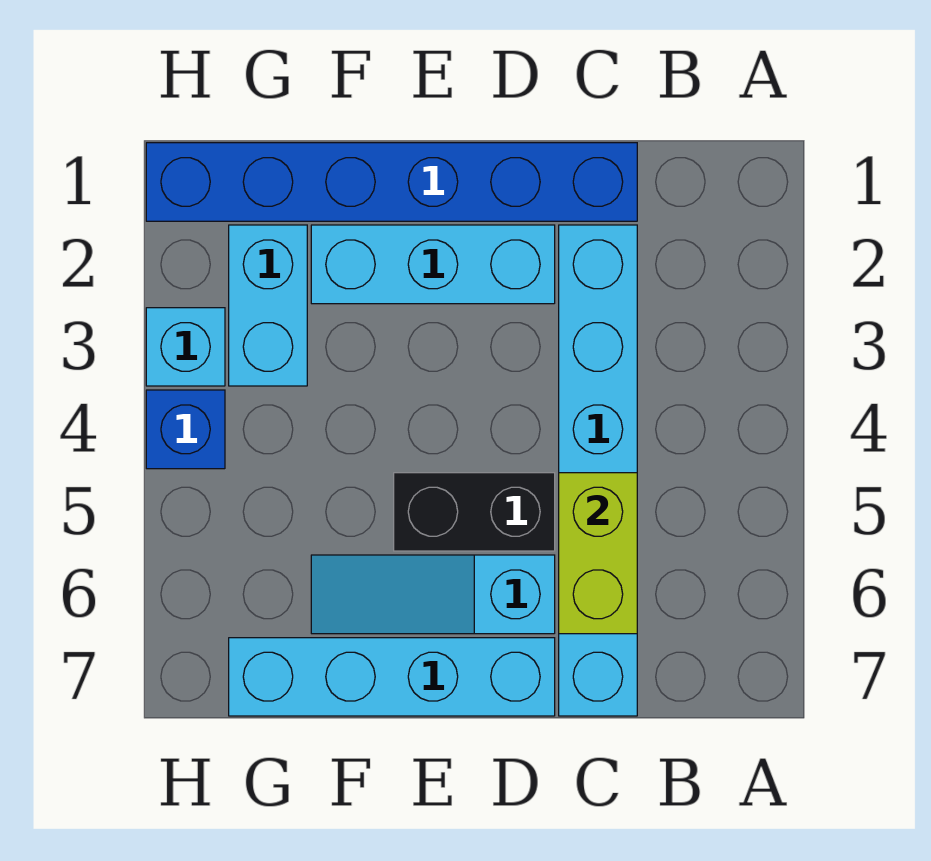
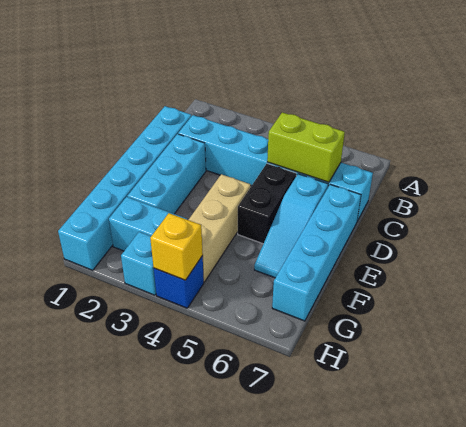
blue 1x6 brick [146,143,637,221] -> cyan 1x6 brick [58,106,191,270]
none -> tan 1x3 brick [189,174,251,282]
none -> yellow 1x1 brick [150,213,203,280]

